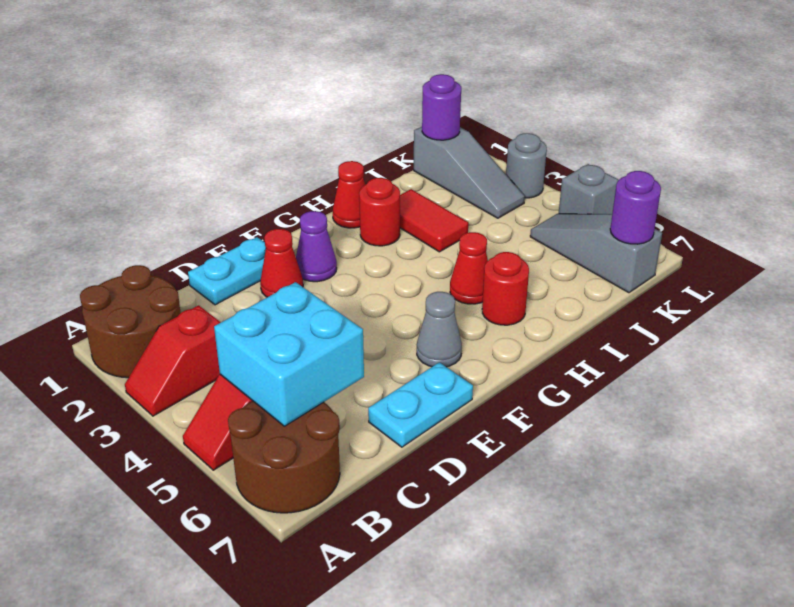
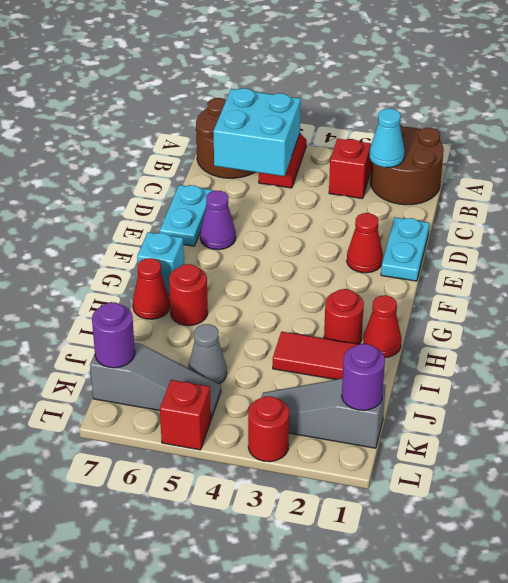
none -> cyan 1x1 cone [369,109,405,167]
purple 1x1 cone [296,211,337,282] -> purple 1x1 cone moved to [200,191,236,250]
grey 1x1 cone [417,292,462,367] -> grey 1x1 cone moved to [188,324,227,384]
none -> cyan 1x1 brick [137,232,184,295]
red 1x1 cone [450,232,488,304] -> red 1x1 cone moved to [133,258,170,319]
grey 1x1 round brick [506,133,547,198] -> red 1x1 round brick [248,396,289,462]
grey 1x1 brick [559,164,619,214] -> red 1x1 brick [160,380,211,450]

